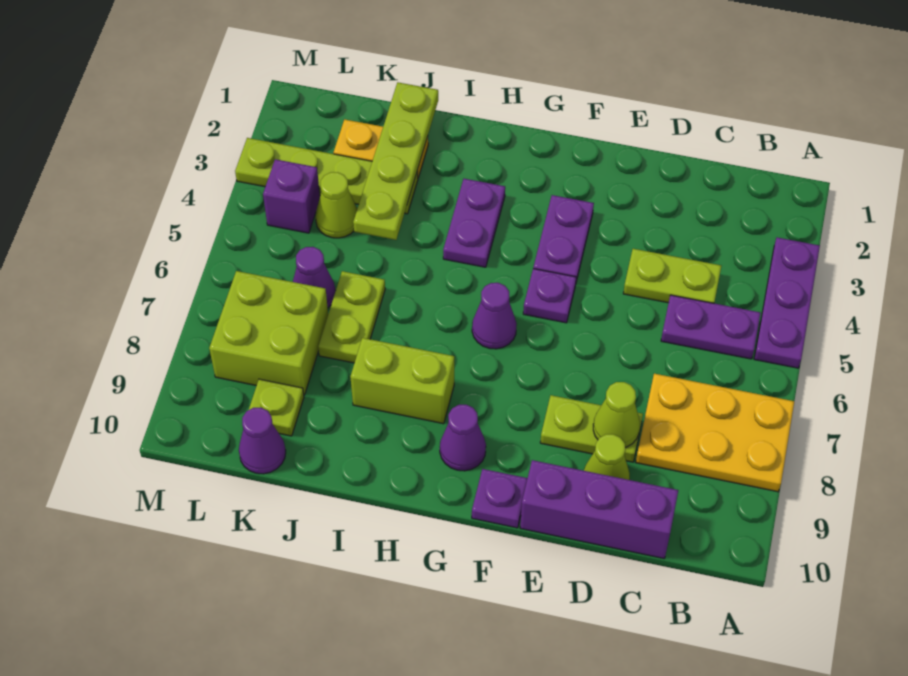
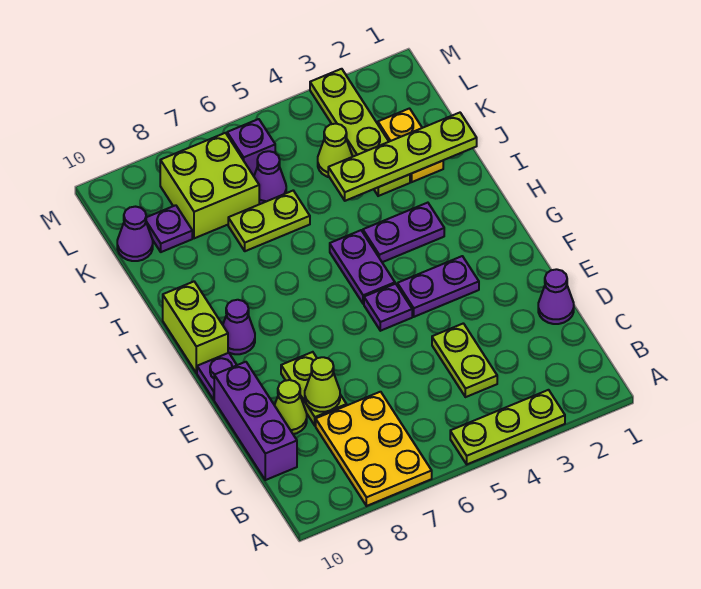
purple 1x3 plate [754,237,820,368] -> lime 1x3 plate [450,390,565,464]
purple 1x2 plate [661,295,761,359] -> purple 1x2 plate moved to [330,230,395,304]
purple 1x1 cone [472,283,517,349] -> purple 1x1 cone moved to [538,269,574,324]
lime 1x2 brick [351,338,454,424] -> lime 1x2 brick moved to [163,282,228,373]
lime 1x1 plate [249,379,304,436] -> purple 1x1 plate [146,205,192,252]
purple 1x1 brick [263,159,320,233] -> purple 1x1 brick moved to [227,119,275,176]

